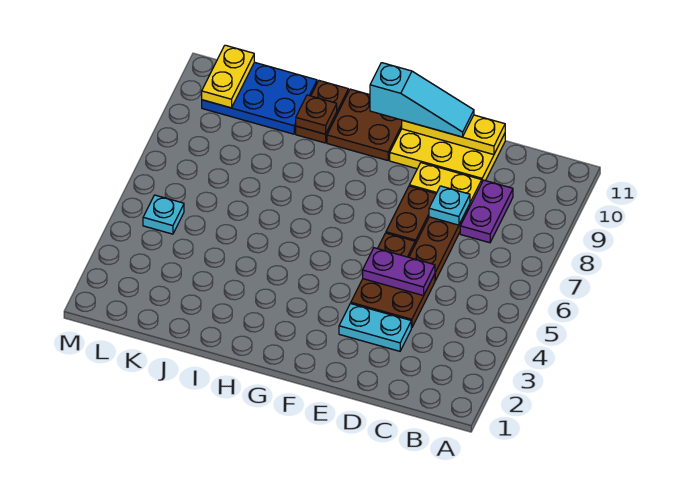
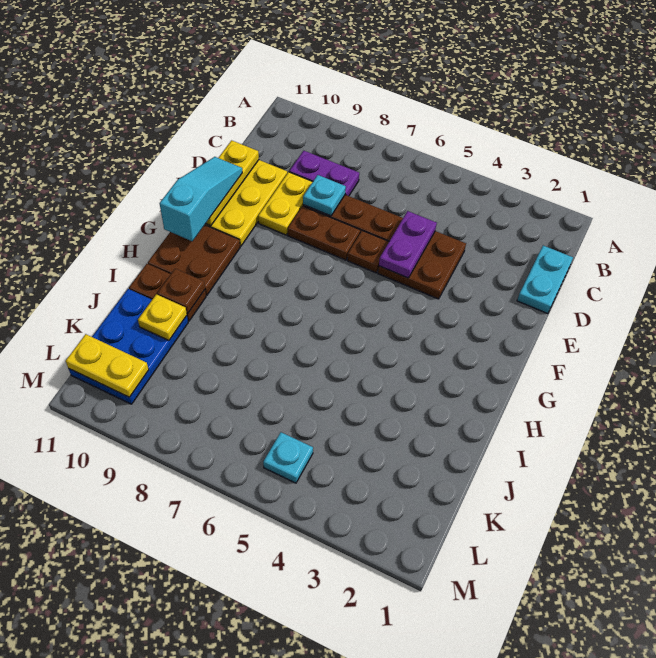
cyan 1x2 plate [339,304,411,351] -> cyan 1x2 plate moved to [517,246,573,314]
none -> yellow 1x1 plate [138,294,187,340]

